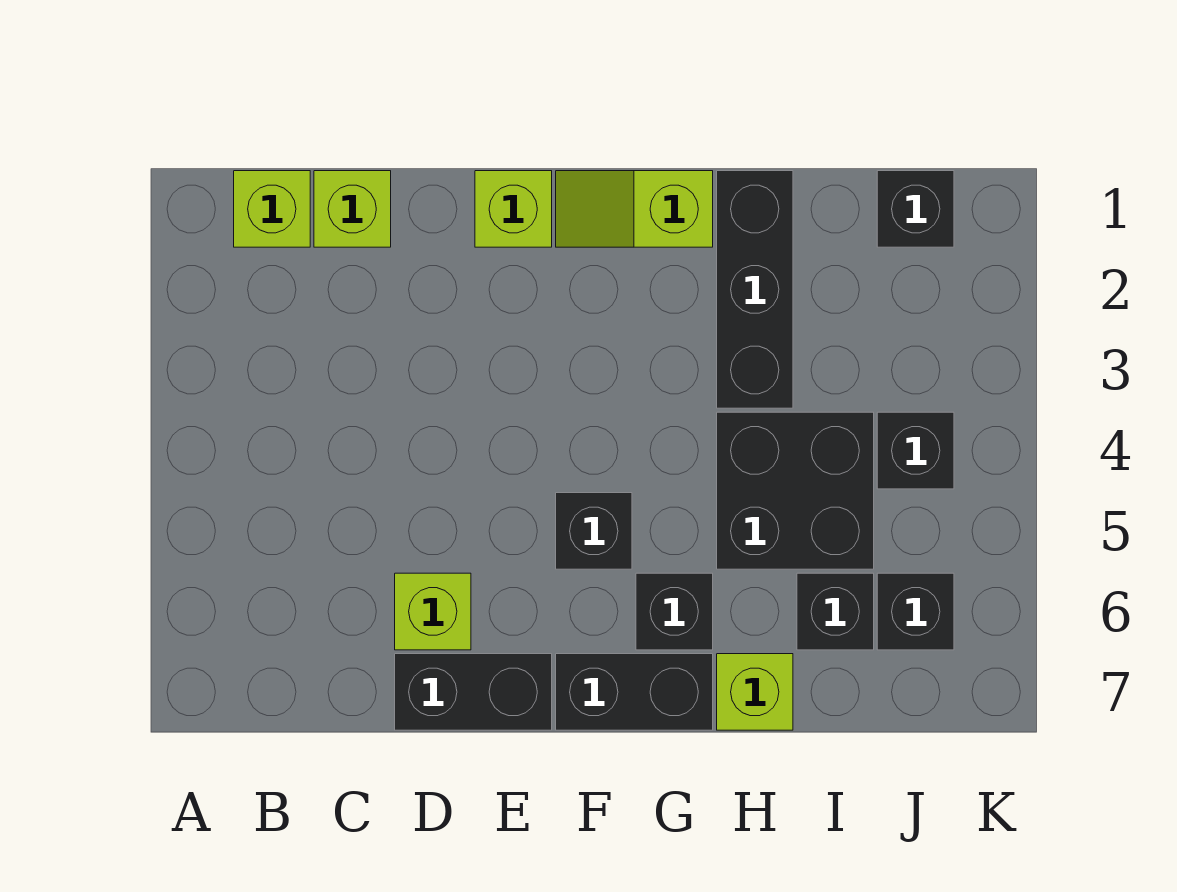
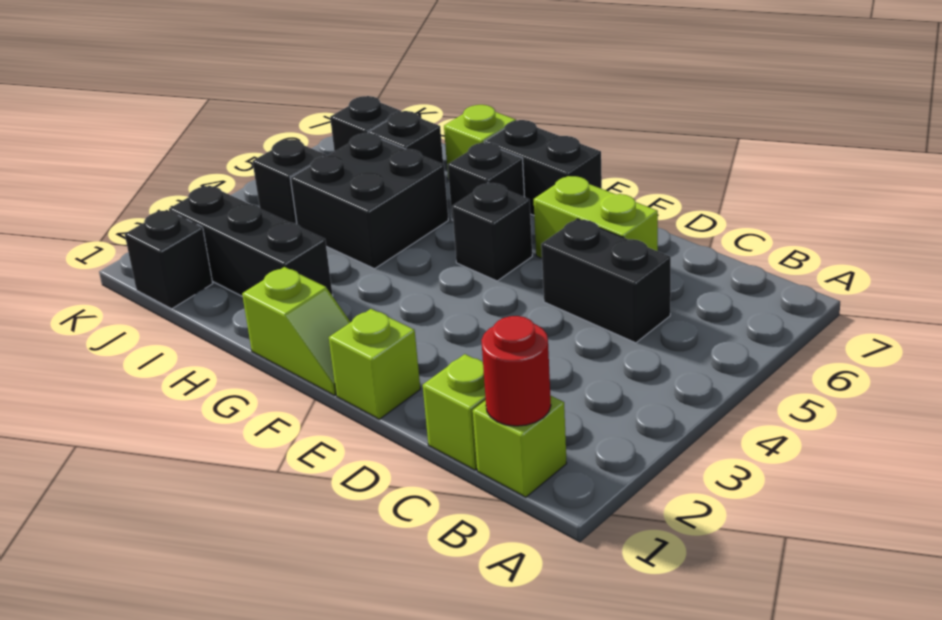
none -> red 1x1 round brick [481,316,551,426]
lime 1x1 brick [395,573,471,650] -> lime 1x2 brick [534,176,658,258]
black 1x2 brick [395,654,552,730] -> black 1x2 brick moved to [541,219,671,343]
black 1x3 brick [717,171,793,408] -> black 1x3 brick turned to [169,186,333,297]

